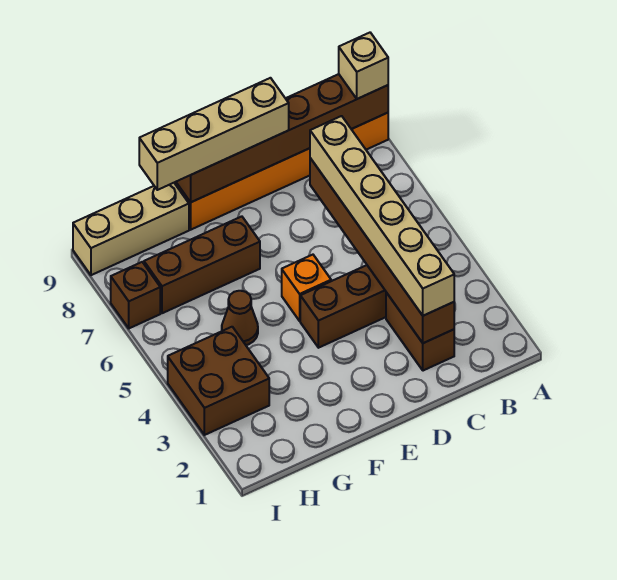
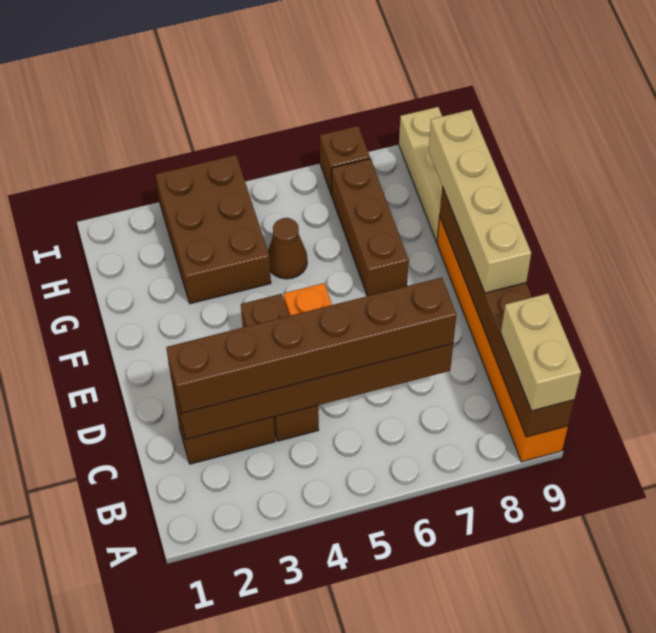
tan 1x1 brick [339,33,388,99] -> tan 1x2 brick [501,294,581,411]
tan 1x6 brick [310,116,454,316] -> brown 1x6 brick [166,278,456,413]
brown 2x2 brick [168,327,269,435] -> brown 2x3 brick [156,155,271,304]

